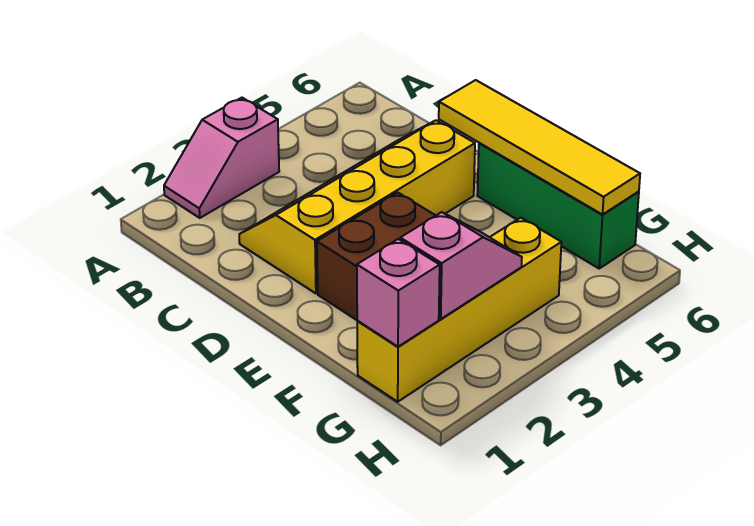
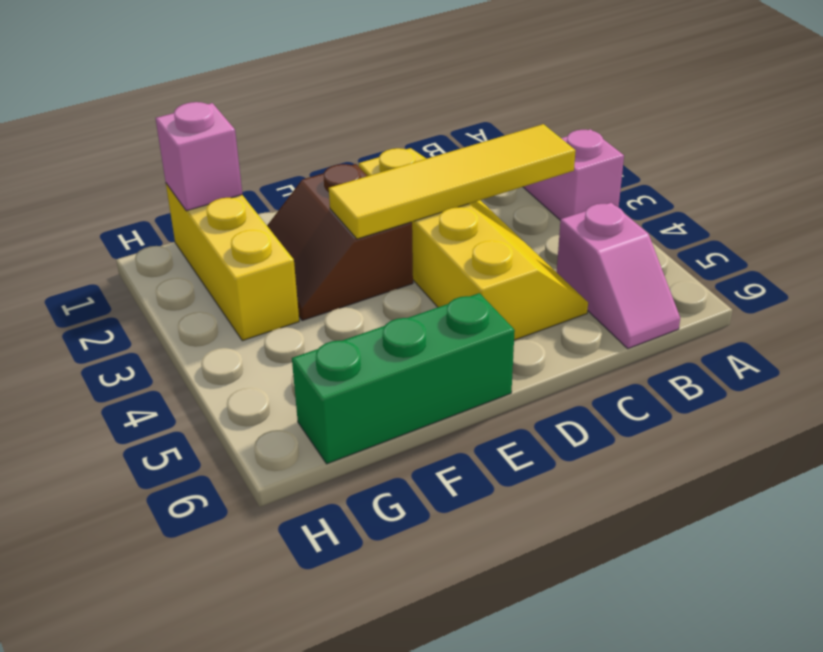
yellow 1x4 tile [439,80,640,215] -> yellow 1x4 tile moved to [329,124,576,239]
yellow 1x4 brick [357,218,561,402] -> yellow 1x3 brick [166,184,299,341]
pink 1x2 slope [400,212,522,319] -> pink 1x2 slope moved to [557,203,680,349]

